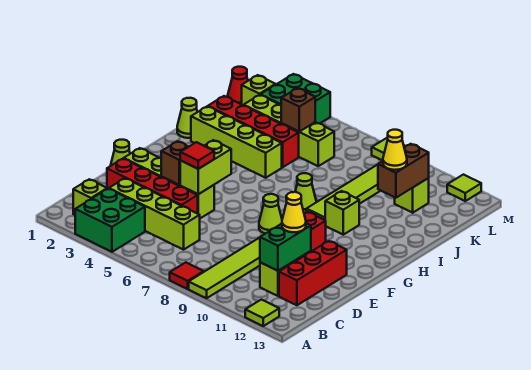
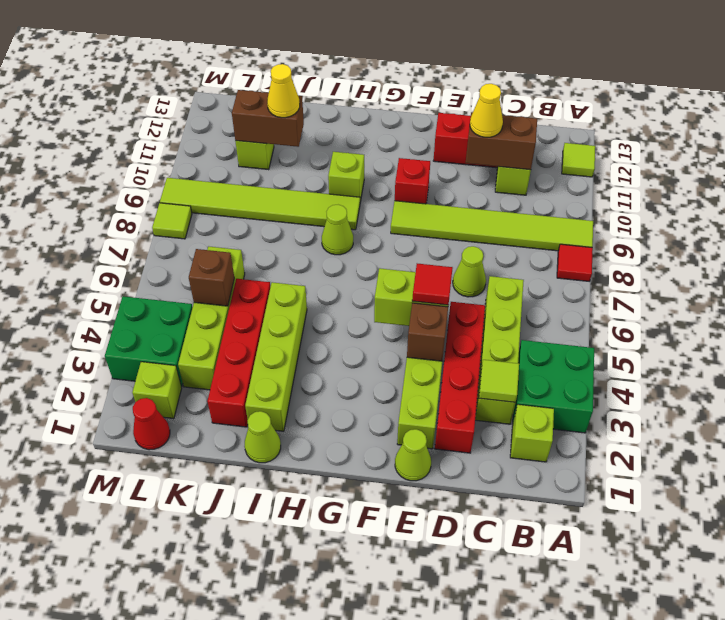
green 1x2 brick [260,223,311,271] -> brown 1x2 brick [466,112,537,170]
lime 1x1 cone [259,194,282,234] -> lime 1x1 cone moved to [453,246,486,297]
lime 1x1 tile [447,175,481,201] -> lime 1x1 tile moved to [479,360,519,402]

